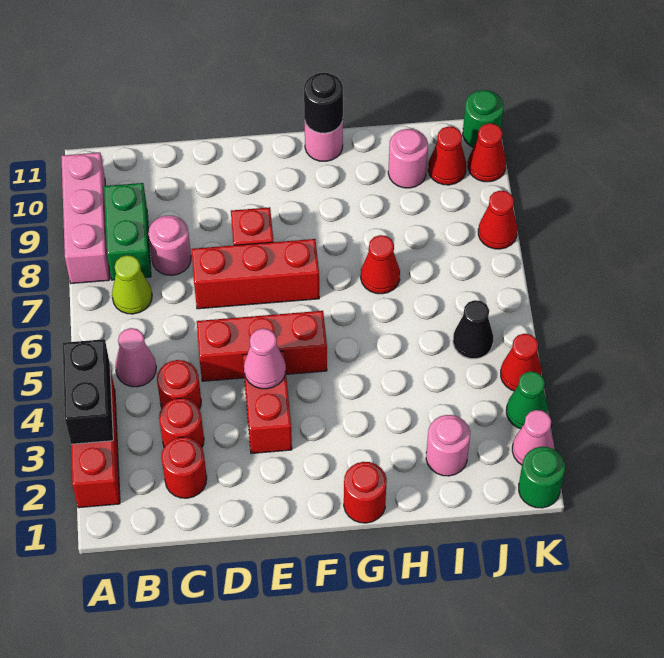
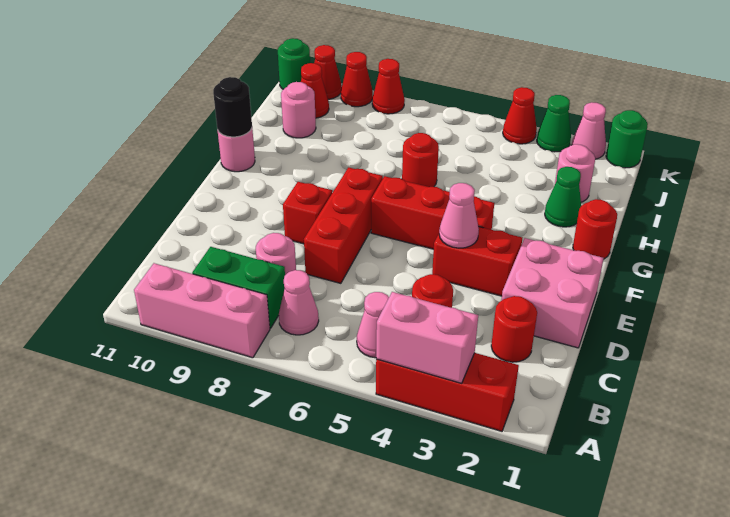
black 1x2 brick [62,339,113,444] -> pink 1x2 brick [376,292,478,383]
lime 1x1 cone [112,255,152,314] -> pink 1x1 cone [279,270,319,335]
red 1x1 round brick [159,398,204,447] -> red 1x1 round brick moved to [402,133,439,187]
none -> pink 2x2 brick [501,238,604,348]
red 1x3 brick [197,311,327,381] -> red 1x3 brick turned to [371,176,494,249]
none -> green 1x1 cone [545,167,581,227]
red 1x1 cone [361,235,400,294] -> red 1x1 cone moved to [341,52,373,107]
black 1x1 cone [453,300,493,359] -> none

